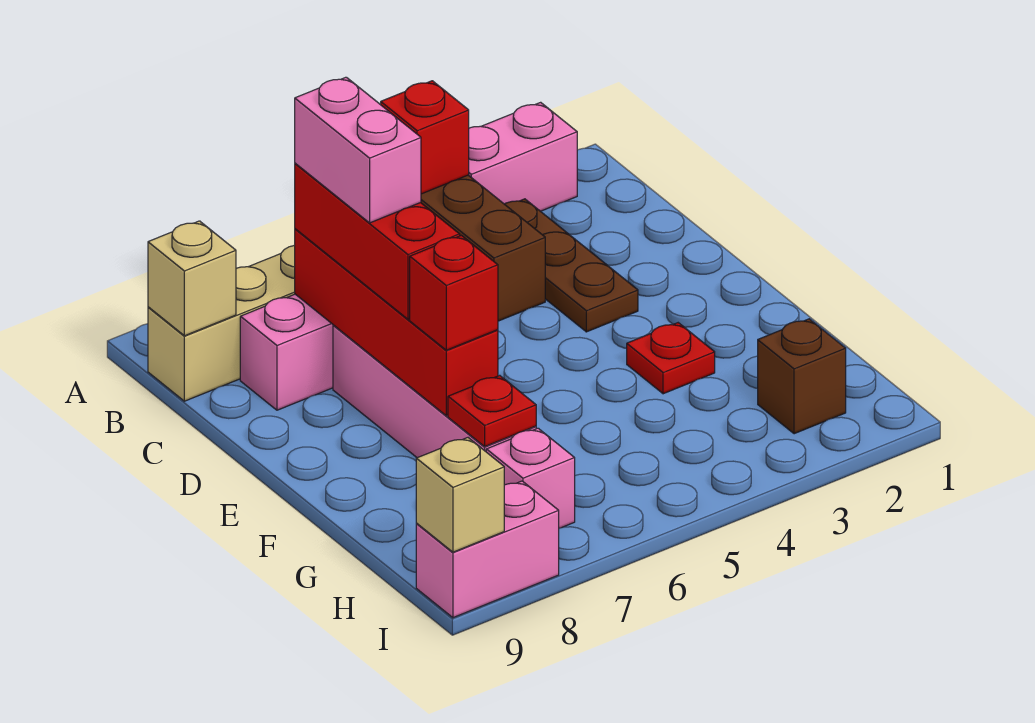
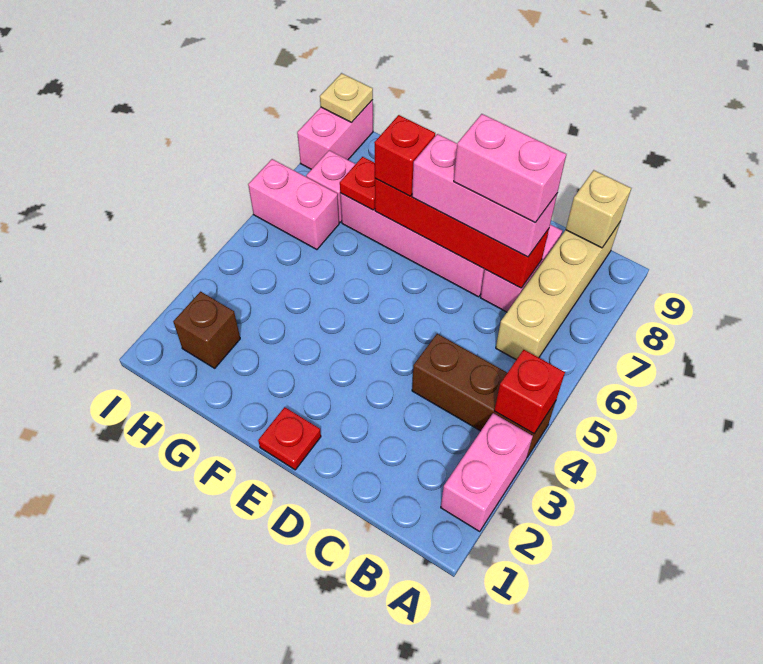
brown 1x3 plate [505,199,638,332] -> none
red 1x3 brick [295,163,460,319] -> pink 1x3 brick [412,134,557,257]
red 1x1 plate [627,323,715,394] -> red 1x1 plate moved to [258,407,321,470]
none -> pink 1x2 brick [248,159,339,250]
tan 1x1 brick [416,438,504,552] -> tan 1x1 plate [320,73,373,122]

